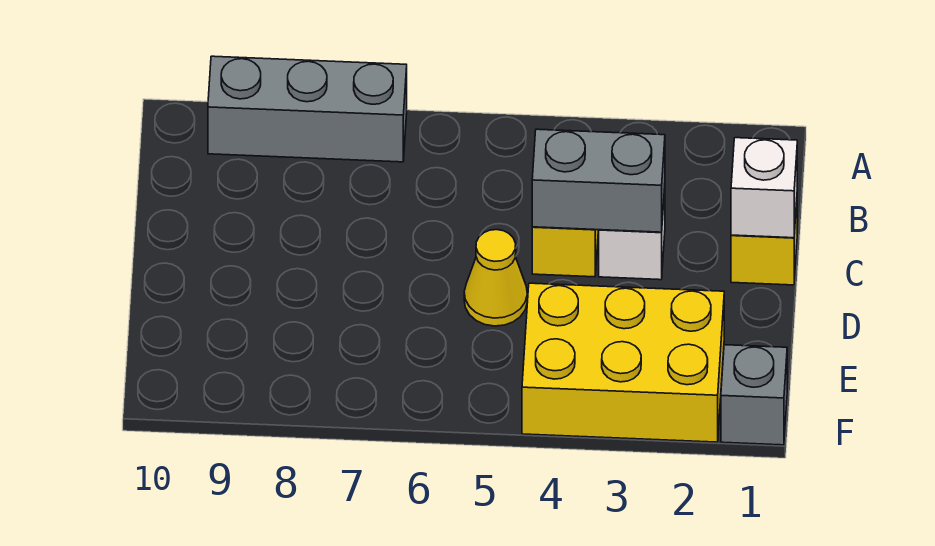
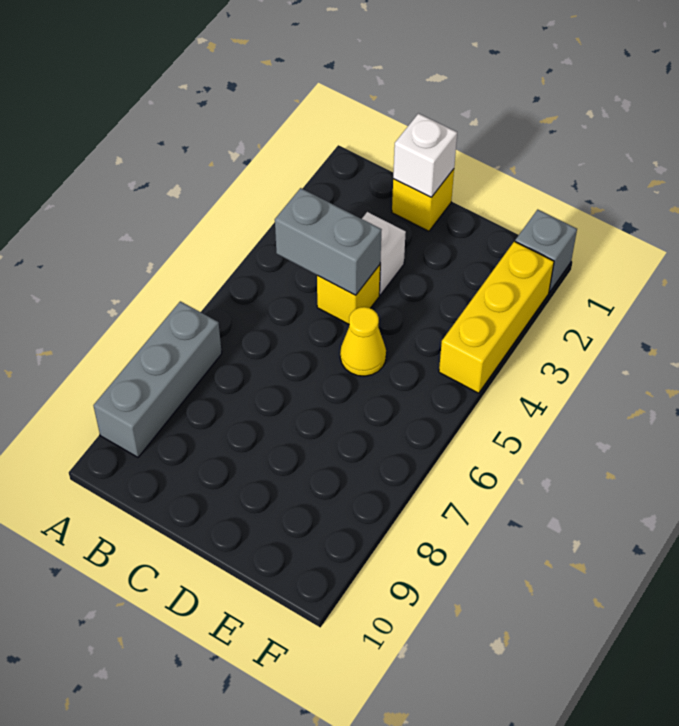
grey 1x2 brick [532,129,665,232] -> grey 1x2 brick turned to [275,188,382,295]
yellow 2x3 brick [522,283,724,442] -> yellow 1x3 brick [439,242,554,393]

